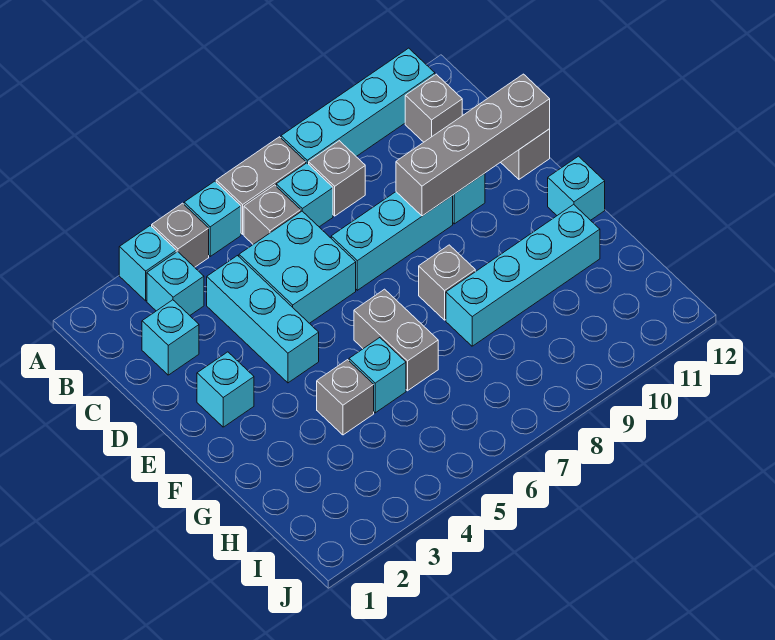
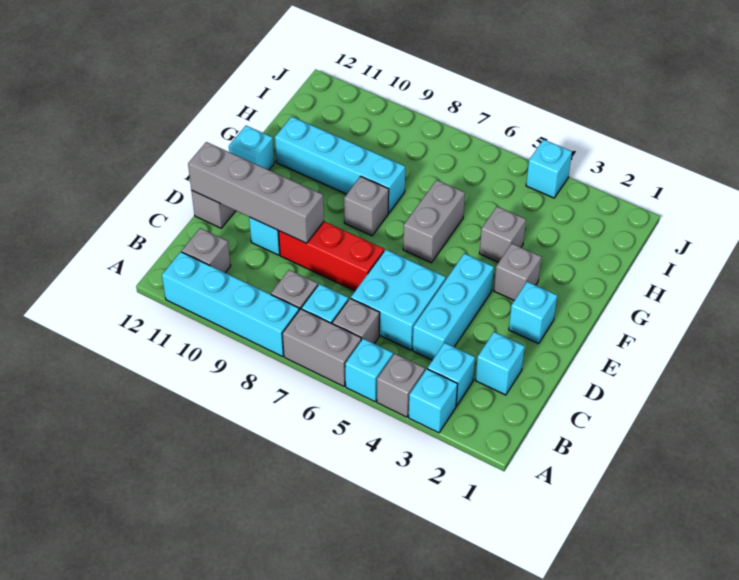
cyan 1x3 brick [331,192,453,290] -> red 1x3 brick [279,222,384,291]
none -> grey 1x1 brick [494,244,541,300]
cyan 1x1 brick [349,338,406,413] -> cyan 1x1 brick moved to [526,139,572,198]

